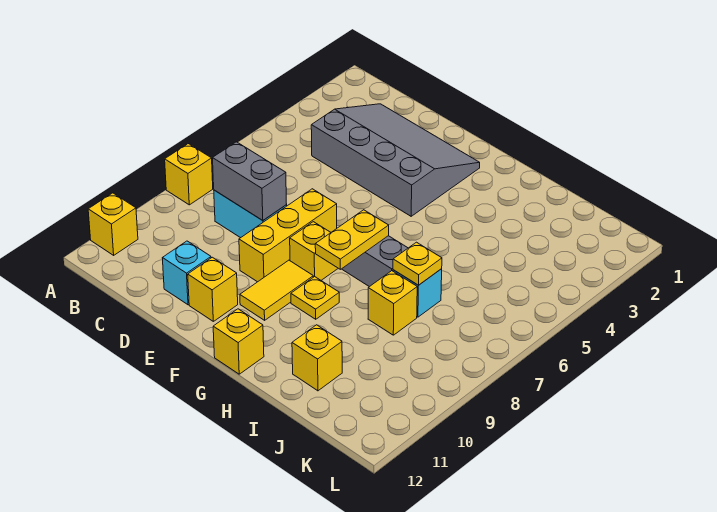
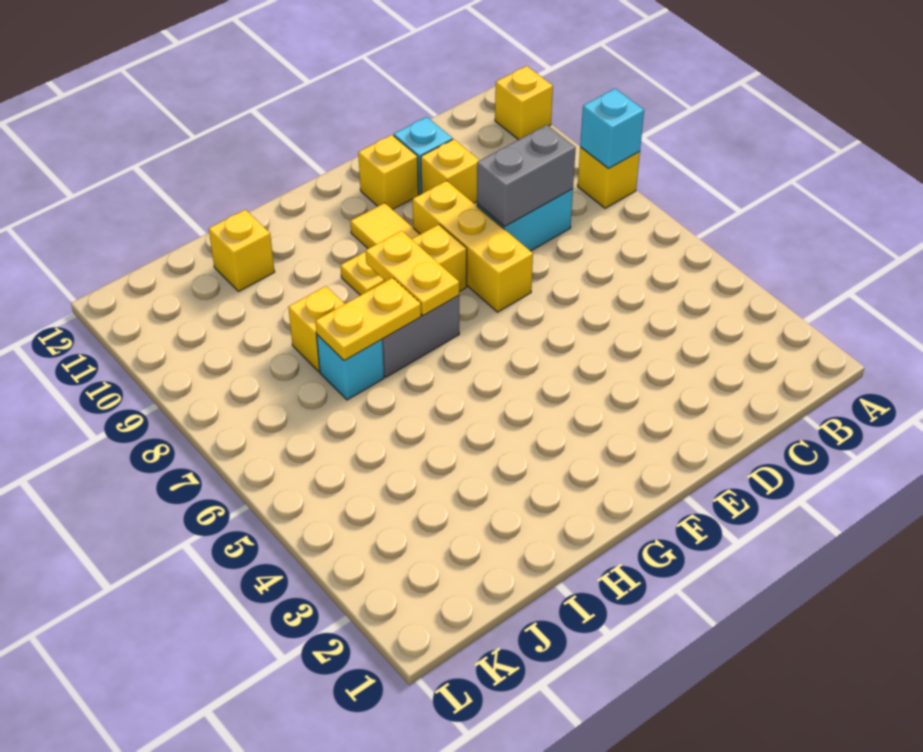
none -> cyan 1x1 brick [580,89,644,168]
grey 3x4 slope [311,104,480,216] -> none
yellow 1x1 brick [213,309,264,374] -> yellow 1x1 brick moved to [421,139,480,203]
yellow 1x1 plate [393,242,442,285] -> yellow 1x2 plate [315,278,421,361]

